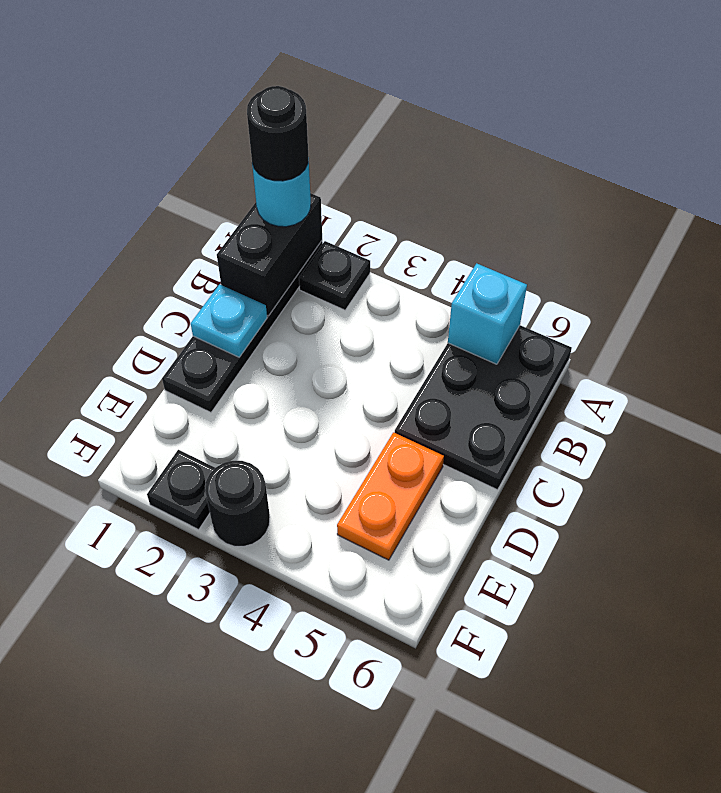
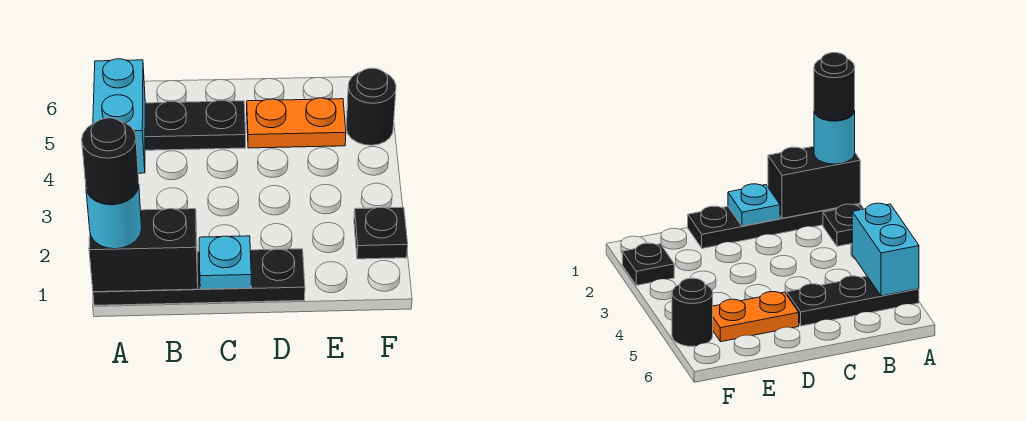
black 2x3 plate [395,325,572,490] -> black 1x3 plate [145,100,246,150]
cyan 1x1 brick [448,263,527,364] -> cyan 1x2 brick [93,59,145,173]
black 1x1 round brick [205,461,270,546] -> black 1x1 round brick moved to [346,68,396,145]

